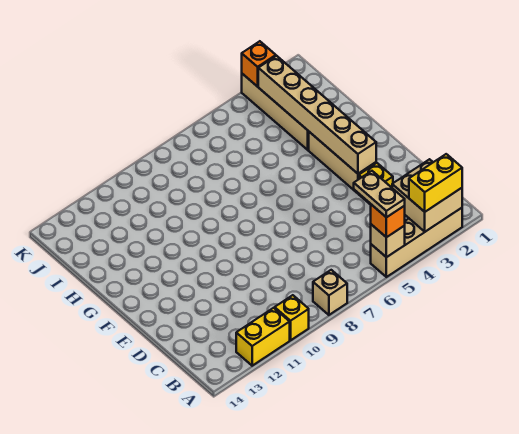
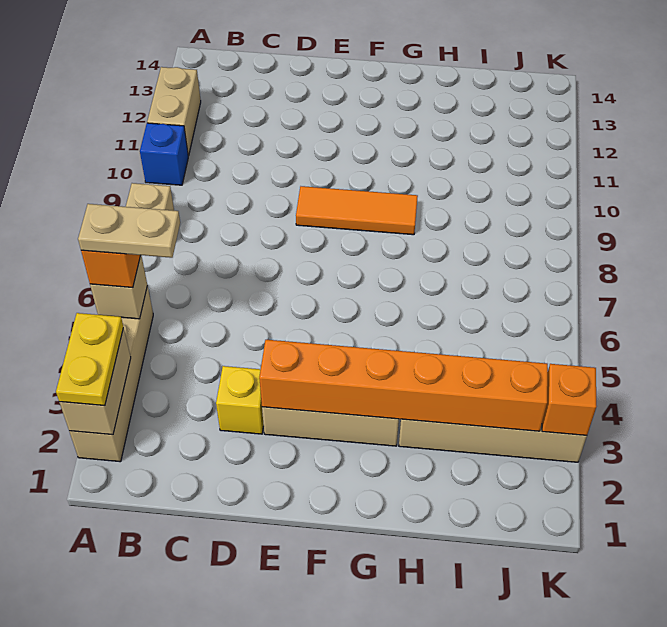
tan 2x2 brick [392,159,462,232] -> tan 1x2 brick [59,328,131,435]
yellow 1x2 brick [409,154,462,212] -> yellow 1x2 plate [56,313,123,406]
yellow 1x1 brick [275,295,309,340] -> blue 1x1 brick [140,123,188,185]
yellow 1x2 brick [236,308,290,366] -> tan 1x2 brick [147,67,201,156]
tan 1x6 brick [258,56,376,174] -> orange 1x6 brick [259,340,548,431]
none -> orange 1x3 tile [296,186,418,235]

